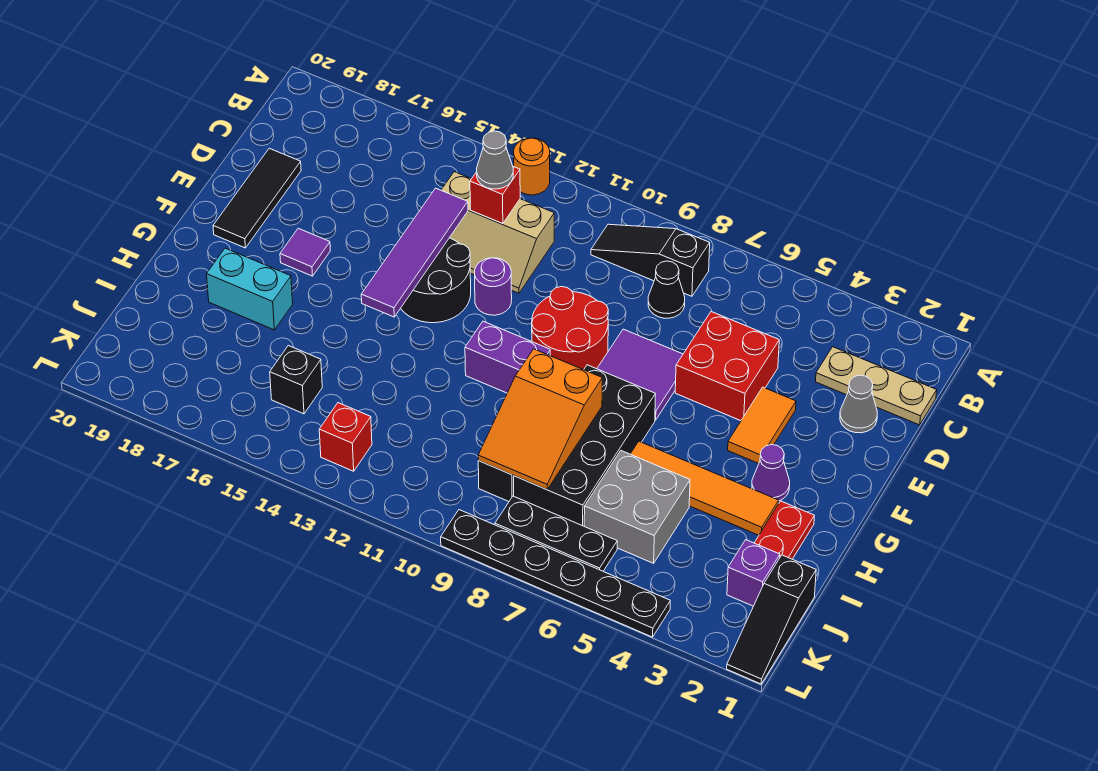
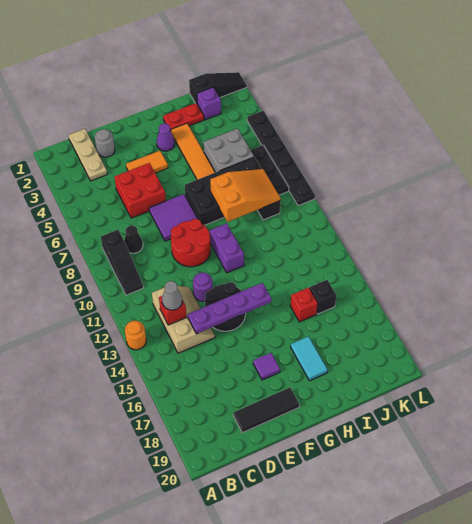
grey 1x1 cone [840,375,877,433] -> grey 1x1 round brick [95,129,115,157]
purple 1x4 tile [361,188,468,317] -> purple 1x4 plate [188,283,271,334]
cyan 1x2 brick [207,248,293,330] -> cyan 1x2 tile [291,336,328,381]
red 1x1 brick [319,403,372,471] -> red 1x1 brick moved to [290,287,318,322]

